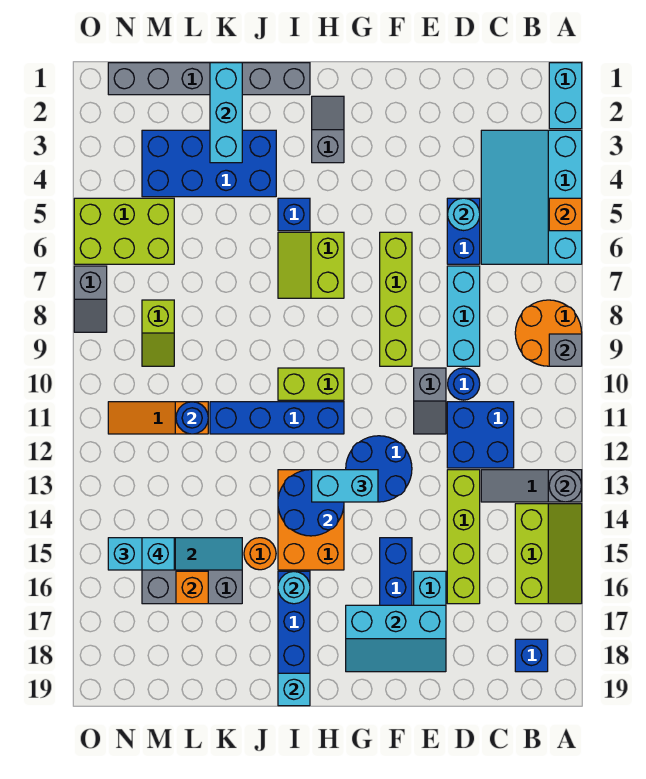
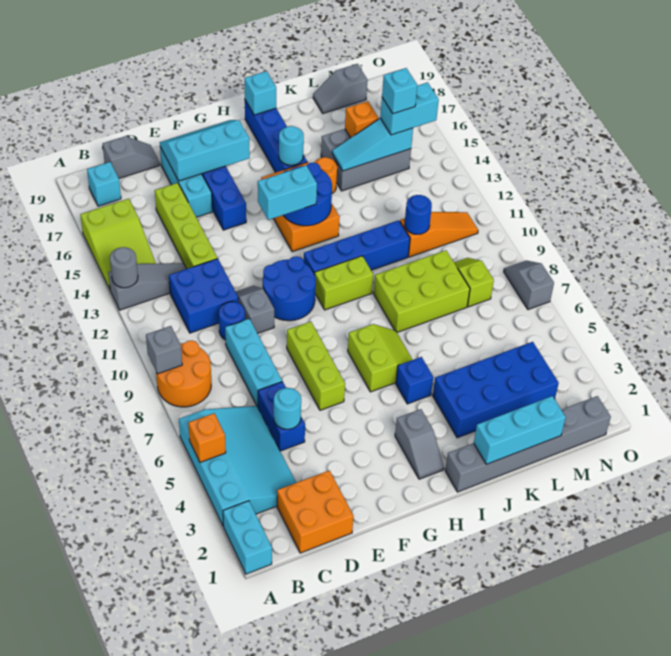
lime 2x3 slope [515,504,582,604] -> lime 2x3 slope turned to [80,199,156,289]
blue 1x1 brick [515,639,548,672] -> cyan 1x1 brick [87,162,121,206]
none -> orange 2x2 brick [277,470,354,553]
none -> grey 1x2 slope [103,136,160,178]
lime 1x4 brick [380,232,412,366] -> lime 1x3 brick [287,322,345,410]
blue 2x2 round brick [346,436,412,502] -> blue 2x2 round brick moved to [263,256,316,321]
cyan 1x3 brick [210,63,242,163] -> cyan 1x3 brick turned to [474,396,566,464]
none -> grey 1x2 slope [313,64,367,113]
lime 2x3 brick [74,198,174,264] -> lime 2x3 brick moved to [374,250,470,332]

